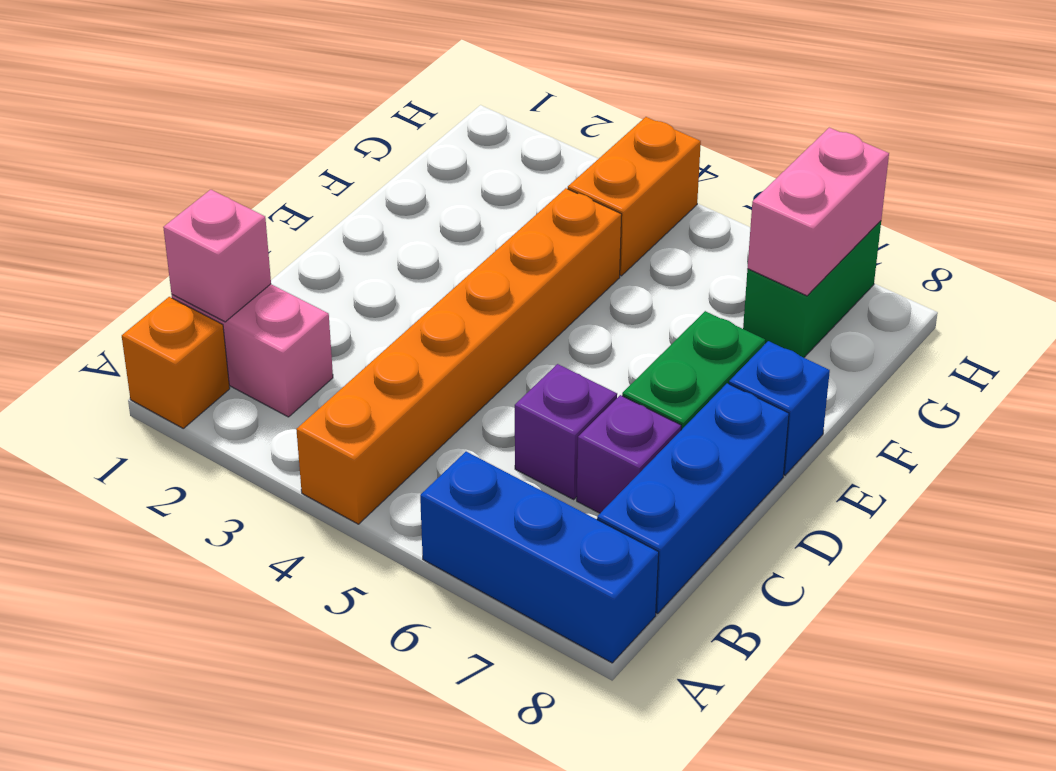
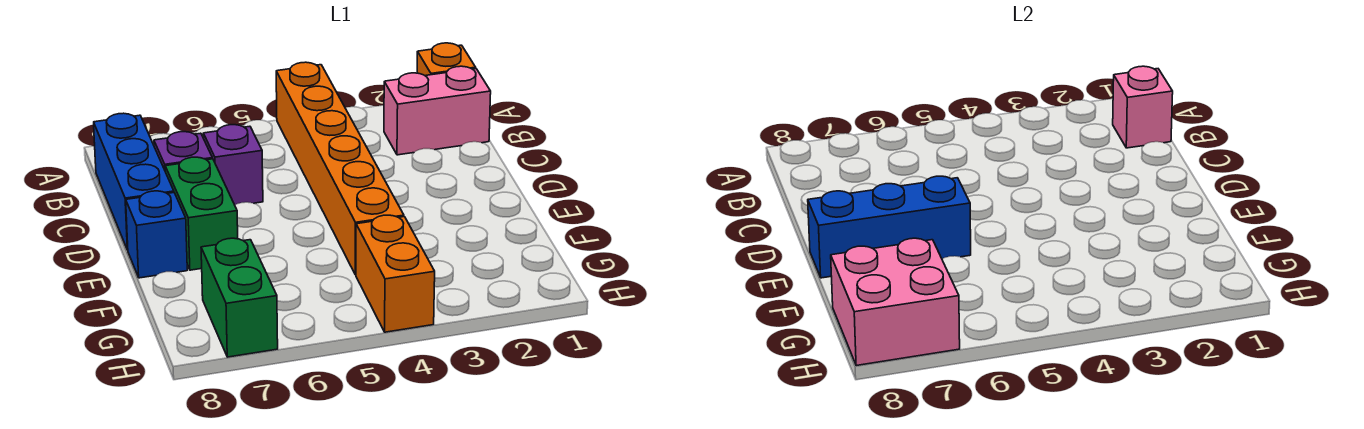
blue 1x3 brick [420,452,659,663] -> blue 1x3 brick moved to [808,176,971,278]
pink 1x2 brick [748,128,889,296] -> pink 2x2 brick [831,238,960,366]

